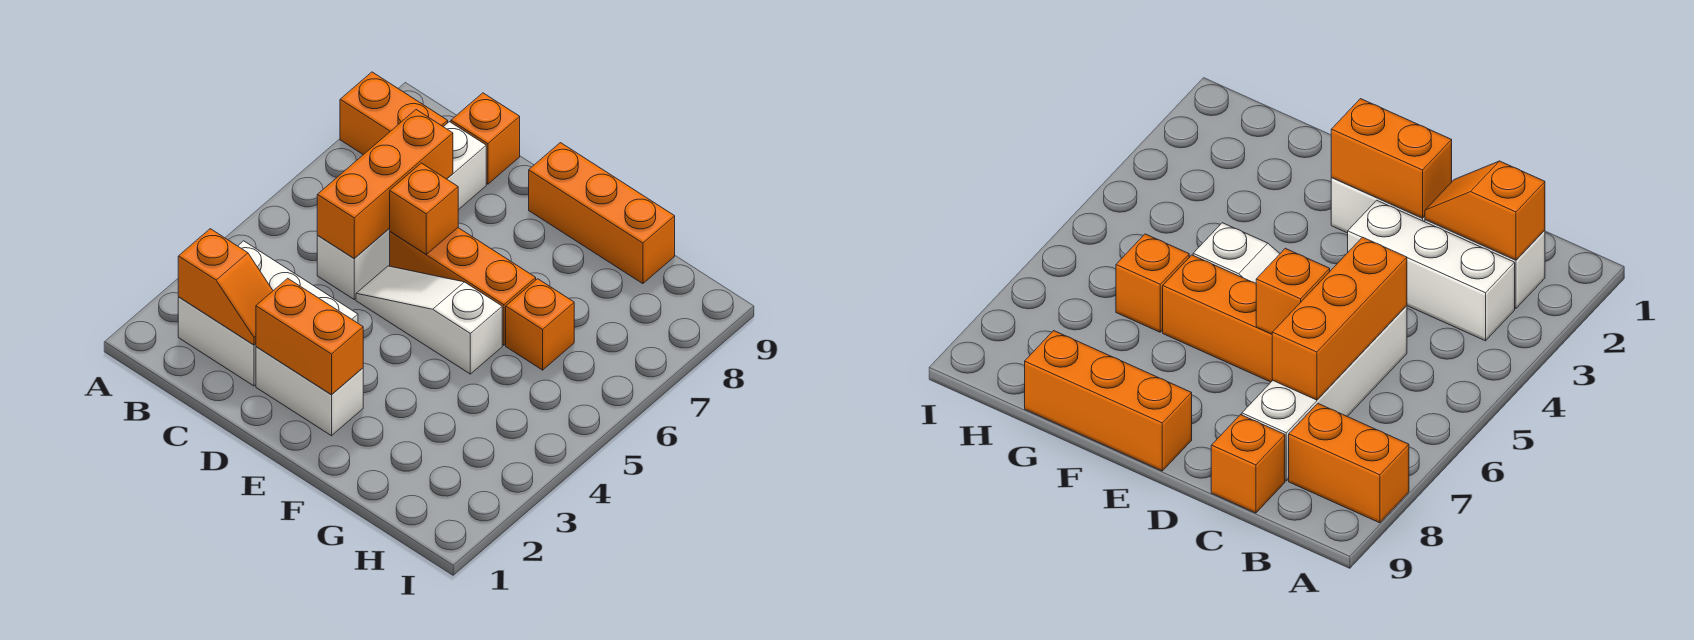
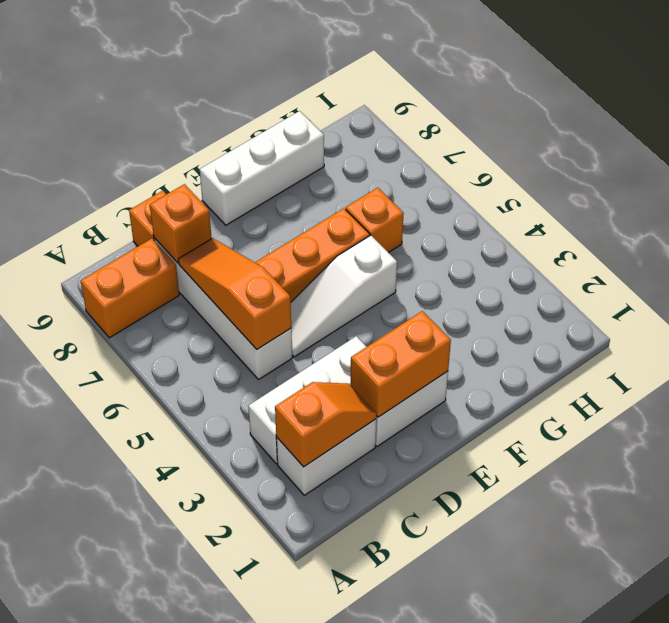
orange 1x3 brick [317,110,453,258] -> orange 1x3 slope [178,238,291,349]
orange 1x1 brick [389,163,458,254] -> orange 1x1 brick moved to [150,184,212,263]
orange 1x3 brick [529,143,675,284] -> white 1x3 brick [200,111,324,225]

